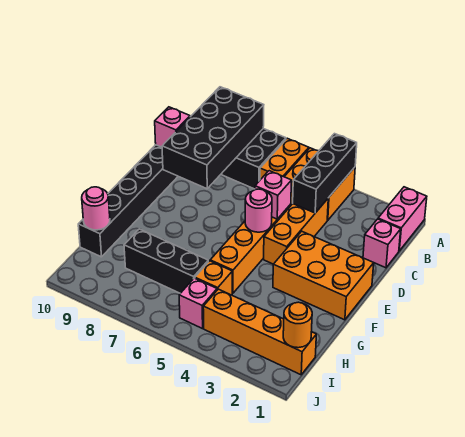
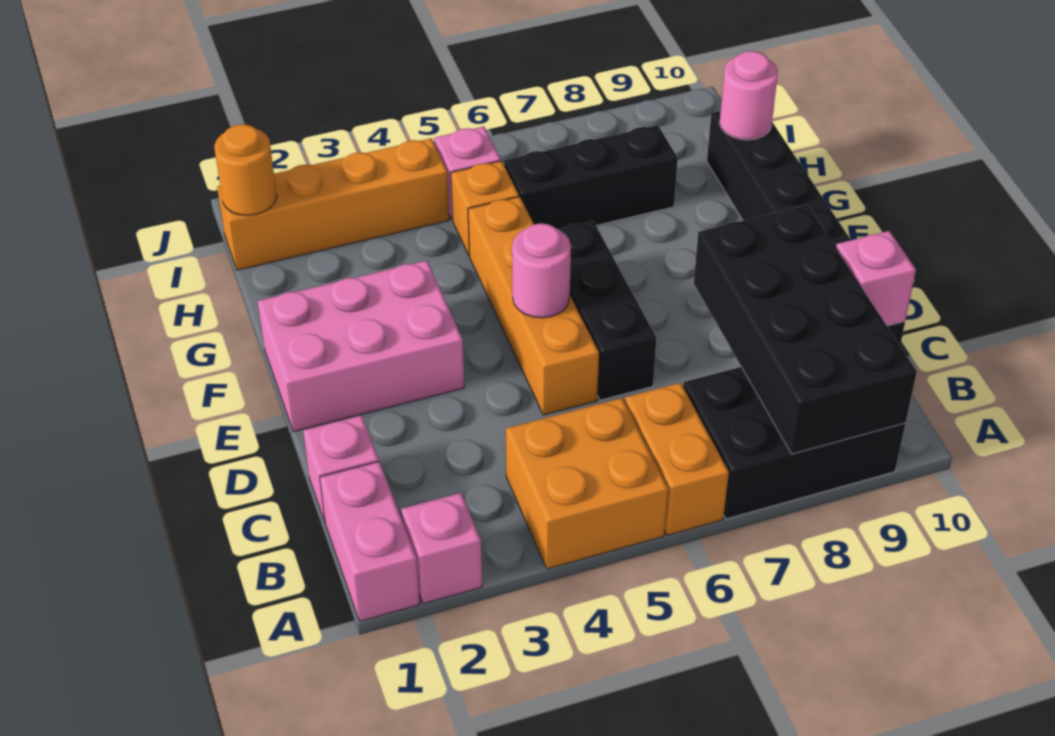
black 1x3 brick [293,134,357,213] -> black 1x3 brick moved to [559,221,656,400]
orange 1x3 brick [264,199,328,264] -> none
pink 1x1 brick [255,171,292,219] -> pink 1x1 brick moved to [401,493,482,604]
orange 2x3 brick [273,231,374,320] -> pink 2x3 brick [258,261,464,432]

